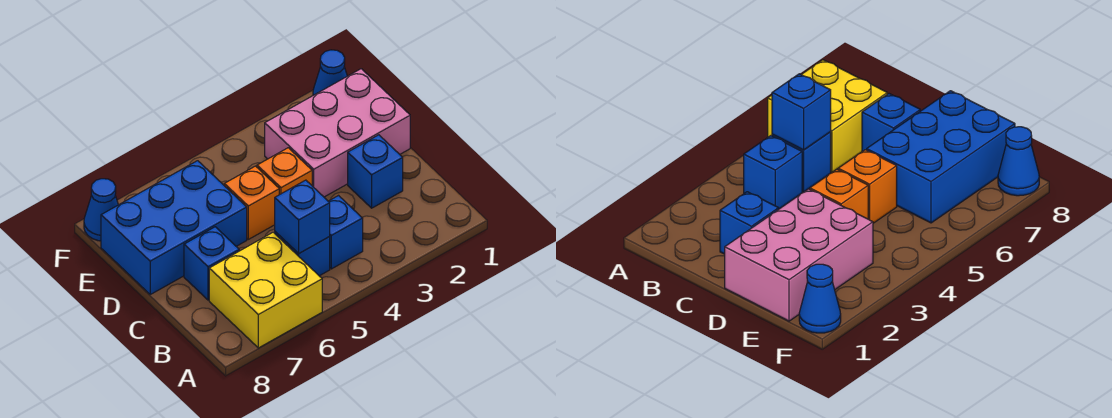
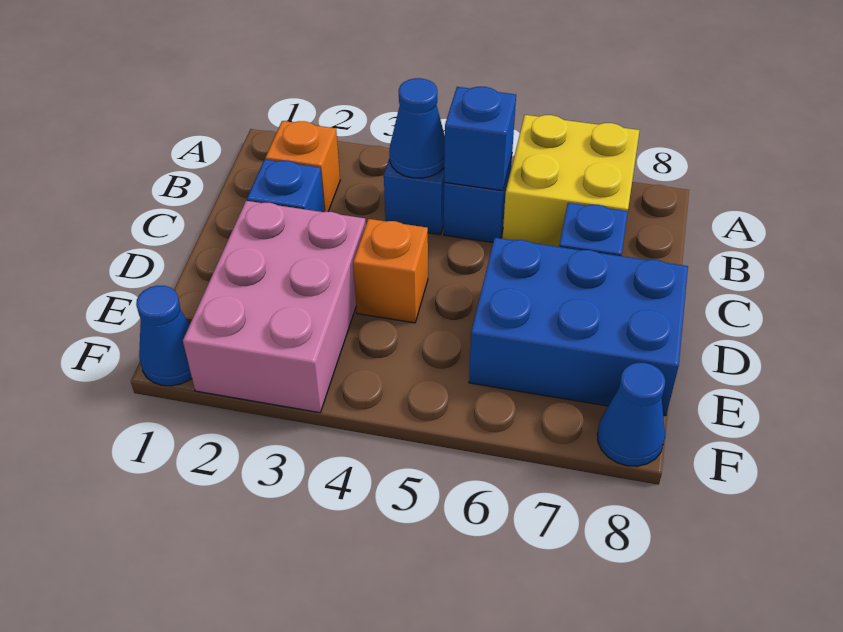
none -> blue 1x1 cone [389,78,445,178]
pink 2x3 brick [265,69,410,197] -> pink 2x3 brick turned to [183,201,366,413]
orange 1x1 brick [224,166,279,239] -> orange 1x1 brick moved to [265,121,340,212]

